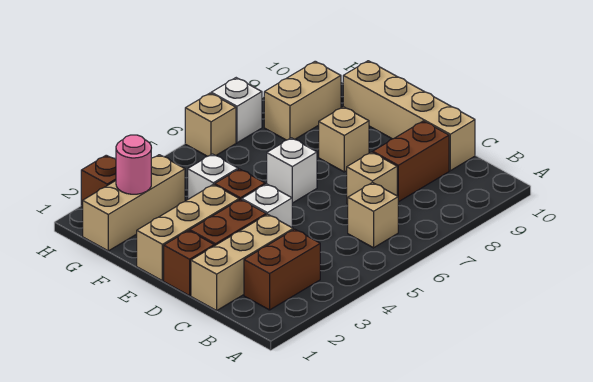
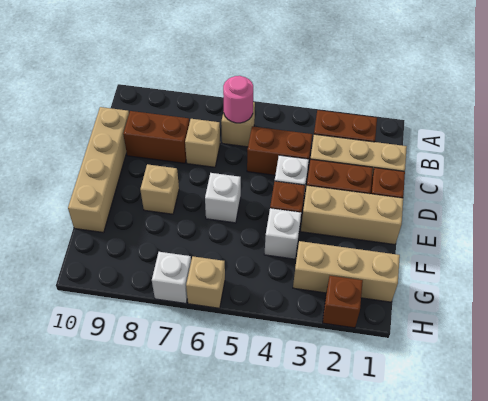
none -> brown 1x2 brick [247,126,312,175]
pink 1x1 round brick [116,135,151,194] -> pink 1x1 round brick moved to [223,76,253,123]
tan 1x2 brick [264,61,341,140] -> none

